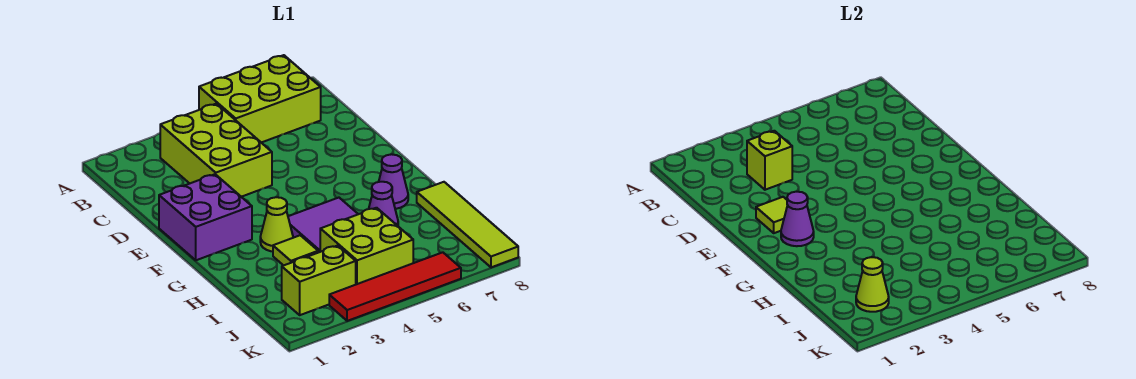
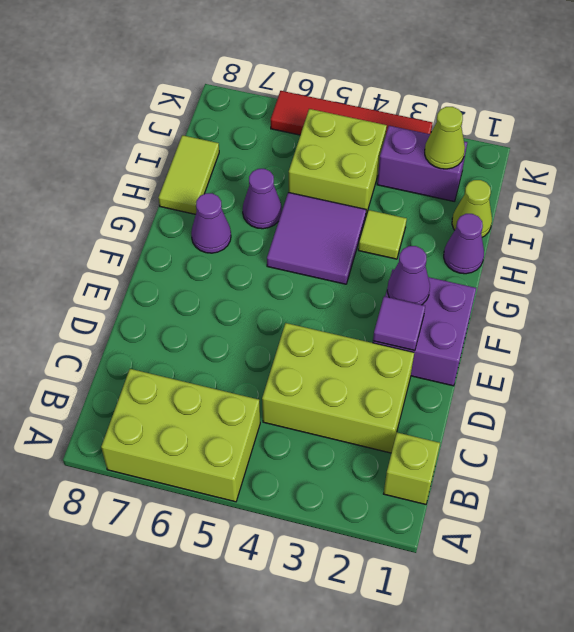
lime 2x3 brick [160,104,272,197] -> lime 2x3 brick turned to [262,323,414,453]
lime 1x1 brick [747,131,792,190] -> lime 1x1 brick moved to [384,433,440,504]
lime 1x1 tile [756,197,787,233] -> purple 1x1 tile [373,297,425,351]
lime 1x1 cone [260,197,293,252] -> lime 1x1 cone moved to [452,180,492,237]
none -> purple 1x1 cone [444,214,484,274]
lime 1x4 tile [417,182,518,267] -> lime 1x2 tile [158,135,219,214]
lime 1x2 brick [282,246,356,315] -> purple 1x2 brick [377,126,467,201]

